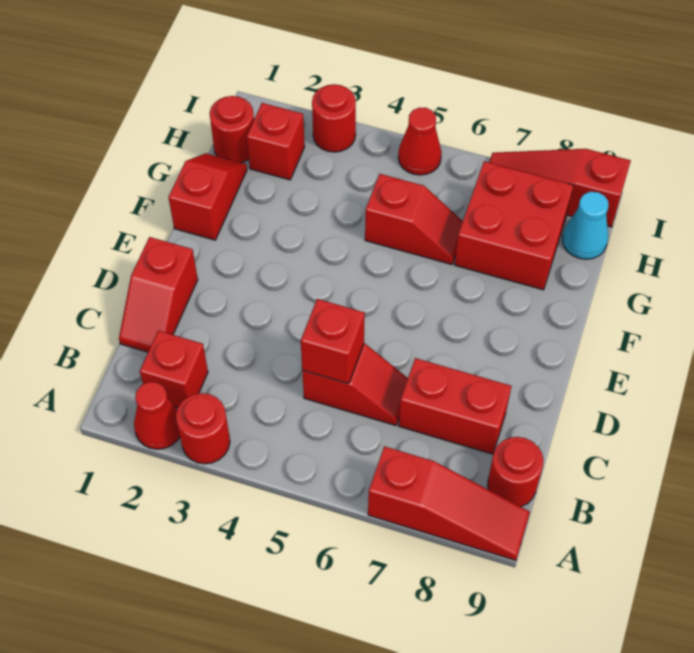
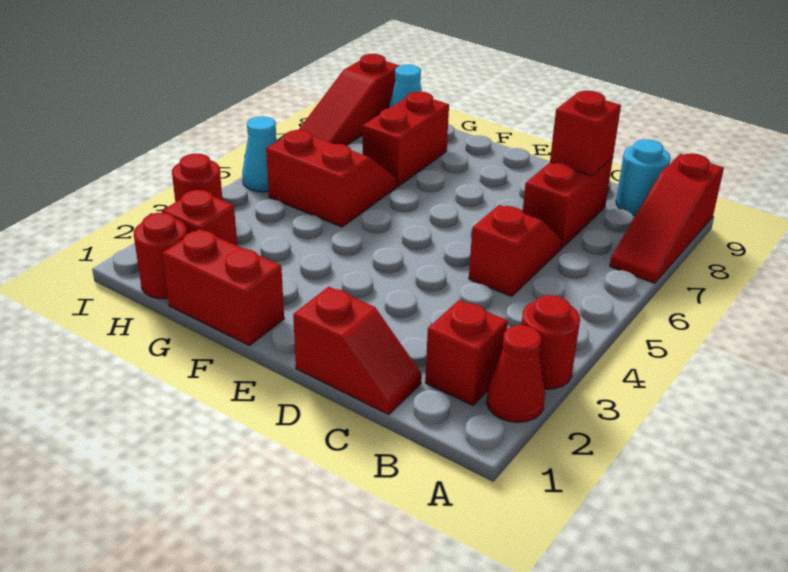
red 1x3 slope [368,446,530,560] -> red 1x3 slope turned to [610,153,724,283]
red 1x1 round brick [488,437,544,507] -> cyan 1x1 round brick [616,139,670,215]
red 1x1 brick [301,299,365,384] -> red 1x1 brick moved to [550,91,621,176]
red 1x2 slope [168,153,247,240] -> red 1x2 brick [162,229,284,346]
red 1x2 slope [365,174,463,264] -> red 2x2 slope [266,130,397,227]
red 2x2 brick [455,161,573,290] -> red 1x2 brick [363,92,449,187]
red 1x1 cone [398,108,442,175] -> cyan 1x1 cone [242,116,277,192]

